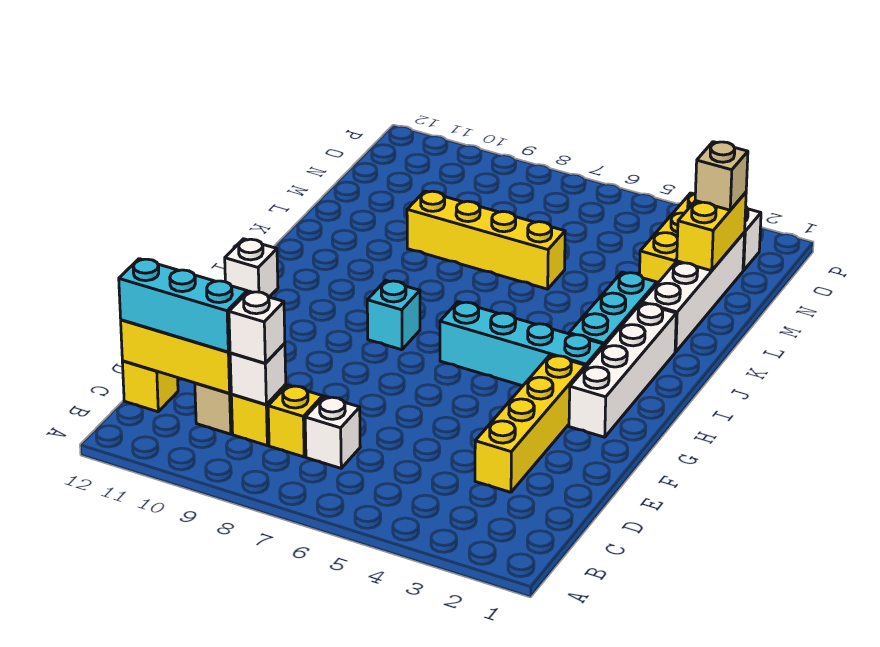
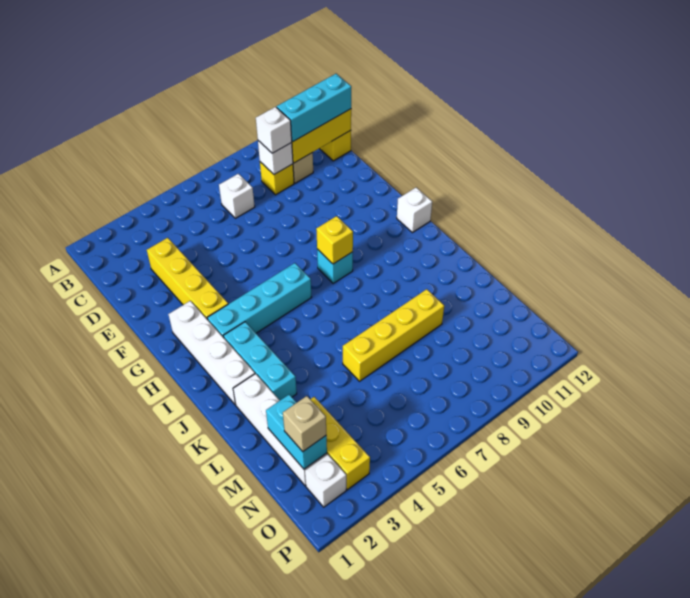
yellow 1x1 brick [268,385,323,457] -> yellow 1x1 brick moved to [316,216,353,264]
yellow 1x2 brick [677,192,746,271] -> cyan 1x2 brick [266,394,327,469]

